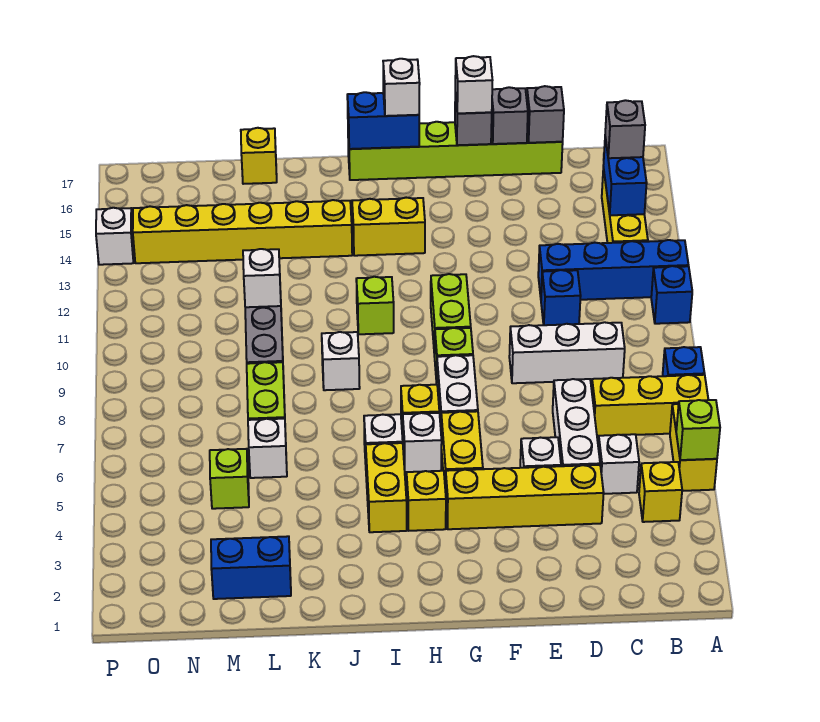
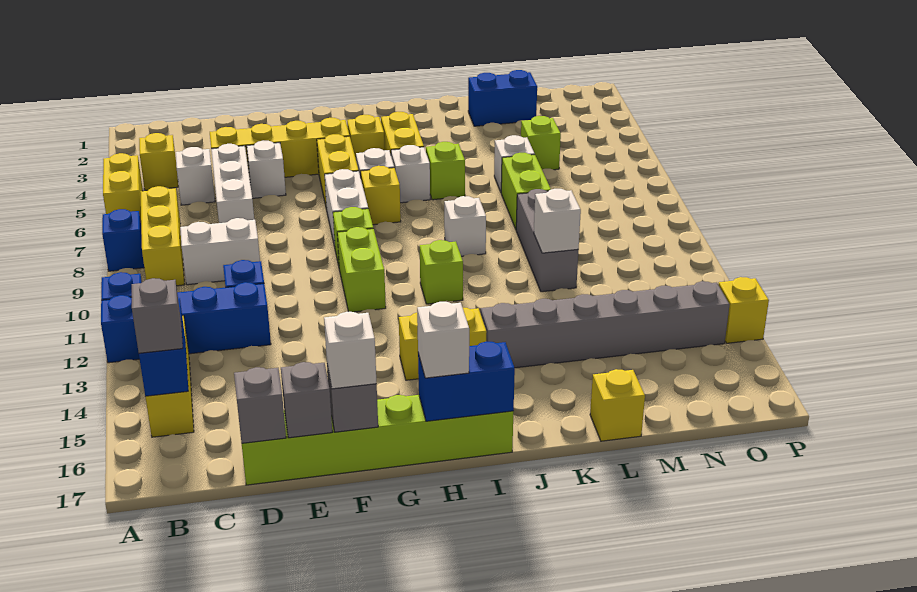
lime 1x1 brick [676,400,720,460] -> lime 1x1 brick moved to [426,142,465,200]
yellow 1x3 brick [592,375,708,436] -> yellow 1x3 brick turned to [140,186,184,286]
white 1x3 brick [509,322,625,383] -> white 1x2 brick [180,218,260,285]
yellow 1x6 brick [133,200,352,263] -> grey 1x6 brick [481,281,730,368]
white 1x1 brick [96,208,134,265] -> yellow 1x1 brick [718,277,769,343]

